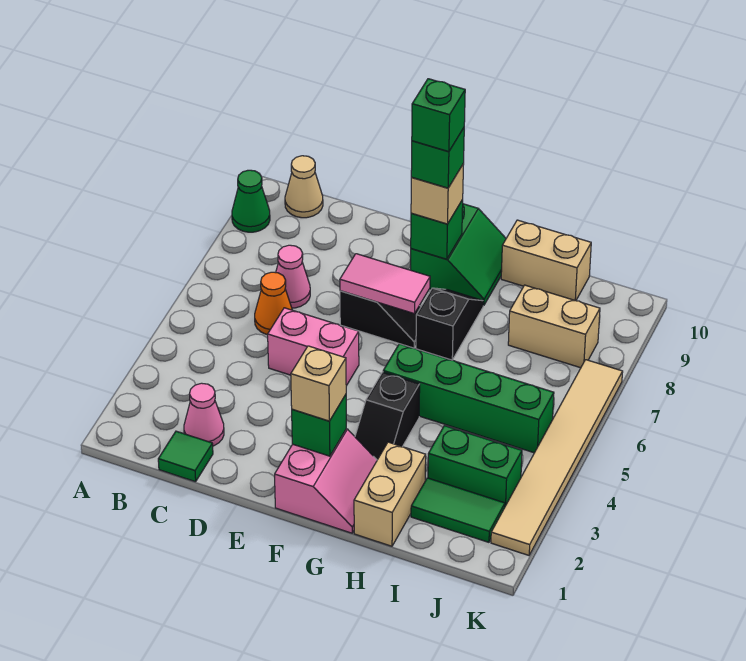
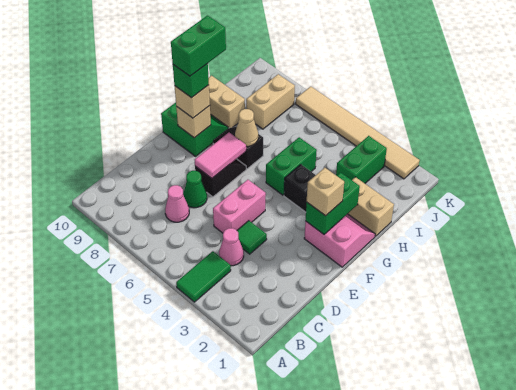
green 1x1 cone [232,170,270,232] -> green 1x1 cone moved to [183,171,207,208]
tan 1x1 cone [285,156,323,218] -> tan 1x1 cone moved to [235,109,258,146]
green 1x1 tile [158,431,213,482] -> green 1x1 tile moved to [237,221,267,254]
pink 1x1 cone [184,383,224,446] -> pink 1x1 cone moved to [219,228,244,266]
orange 1x1 cone [255,272,292,335] -> none
green 1x1 brick [292,395,346,456] -> green 1x2 brick [305,173,360,234]
green 1x1 brick [411,200,463,259] -> tan 1x1 brick [176,106,211,138]
green 1x1 brick [412,79,465,152] -> green 1x2 brick [171,16,226,76]
green 1x4 brick [383,344,554,453] -> green 1x2 brick [266,137,317,195]
tan 1x2 brick [501,220,591,301] -> tan 1x2 brick turned to [209,76,245,128]
green 1x2 tile [411,478,505,542] -> green 1x2 tile moved to [176,251,231,302]

